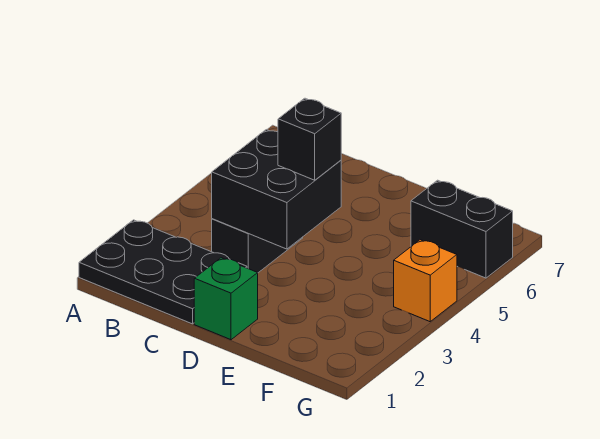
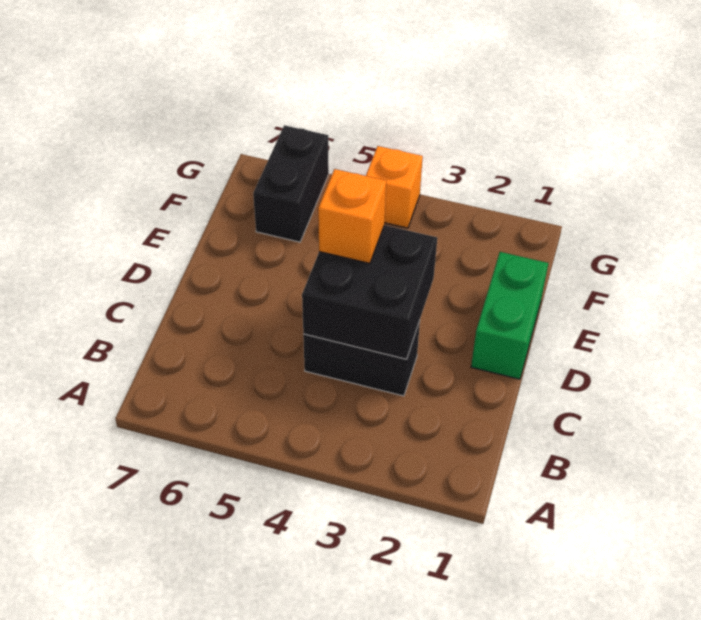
black 2x3 plate [79,220,247,324] -> none
green 1x1 brick [194,258,258,340] -> green 1x2 brick [471,252,548,379]
black 1x1 brick [278,98,341,180] -> orange 1x1 brick [318,169,386,263]

